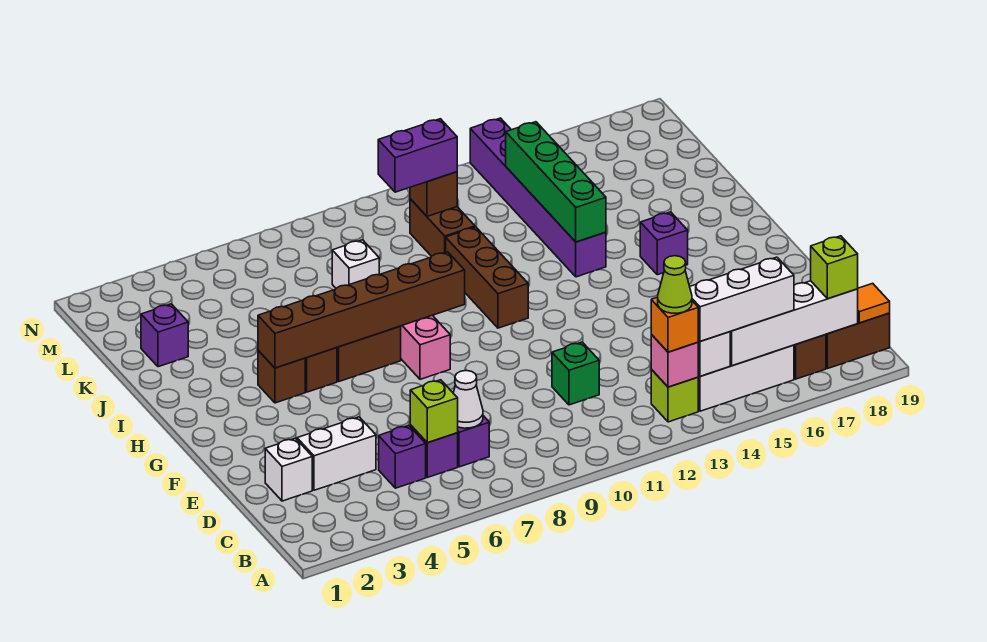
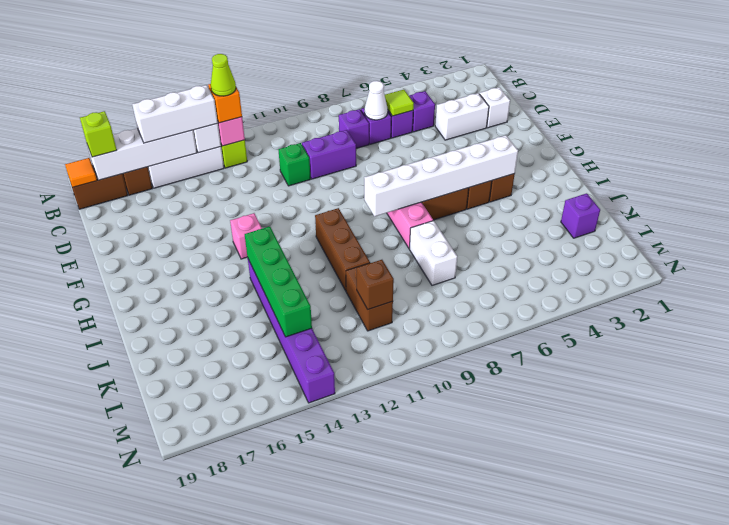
lime 1x1 brick [410,380,458,443] -> lime 1x1 tile [385,90,414,116]
none -> pink 1x1 brick [230,213,262,259]
brown 1x6 brick [258,252,465,368] -> white 1x6 brick [364,135,518,216]
purple 1x1 brick [640,212,688,275] -> purple 1x1 brick moved to [339,109,369,148]
white 1x1 brick [332,240,379,288] -> white 1x2 brick [409,221,457,286]
purple 1x2 brick [378,119,457,192] -> purple 1x2 brick moved to [302,130,356,179]

